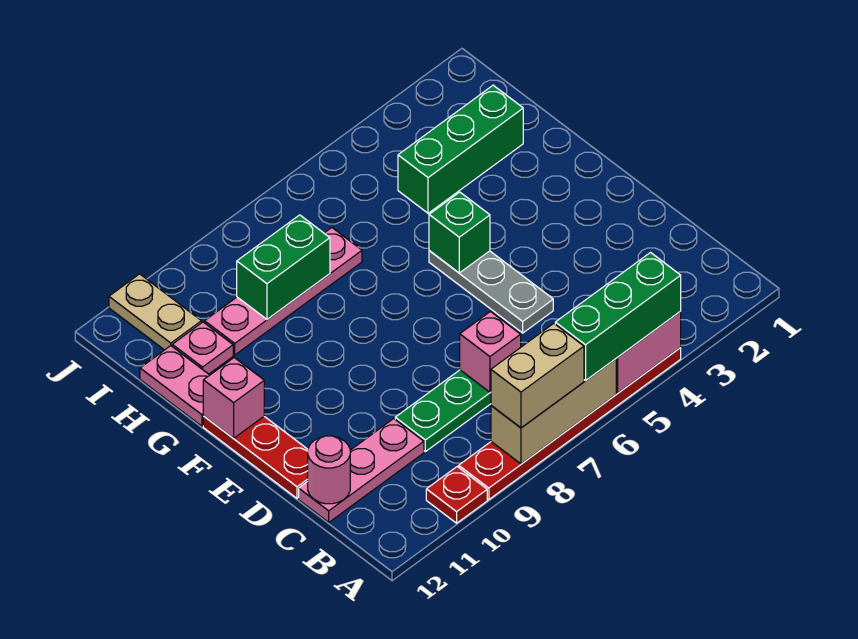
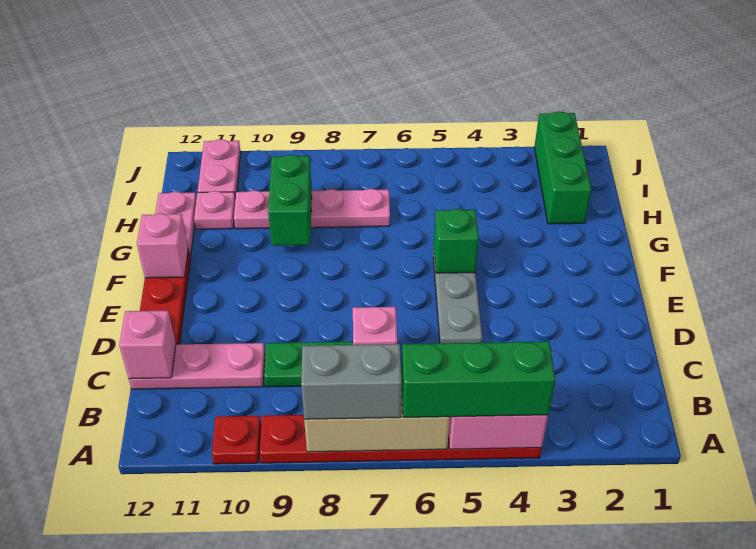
tan 1x2 brick [491,323,584,428] -> grey 1x2 brick [301,344,402,420]
pink 1x1 round brick [308,436,350,504] -> pink 1x1 brick [119,311,176,379]
green 1x3 brick [398,85,523,213] -> green 1x3 brick turned to [534,111,591,224]
green 1x2 brick [237,215,330,319] -> green 1x2 brick turned to [268,155,312,246]
tan 1x2 plate [109,274,202,350] -> pink 1x2 plate [198,139,241,198]

